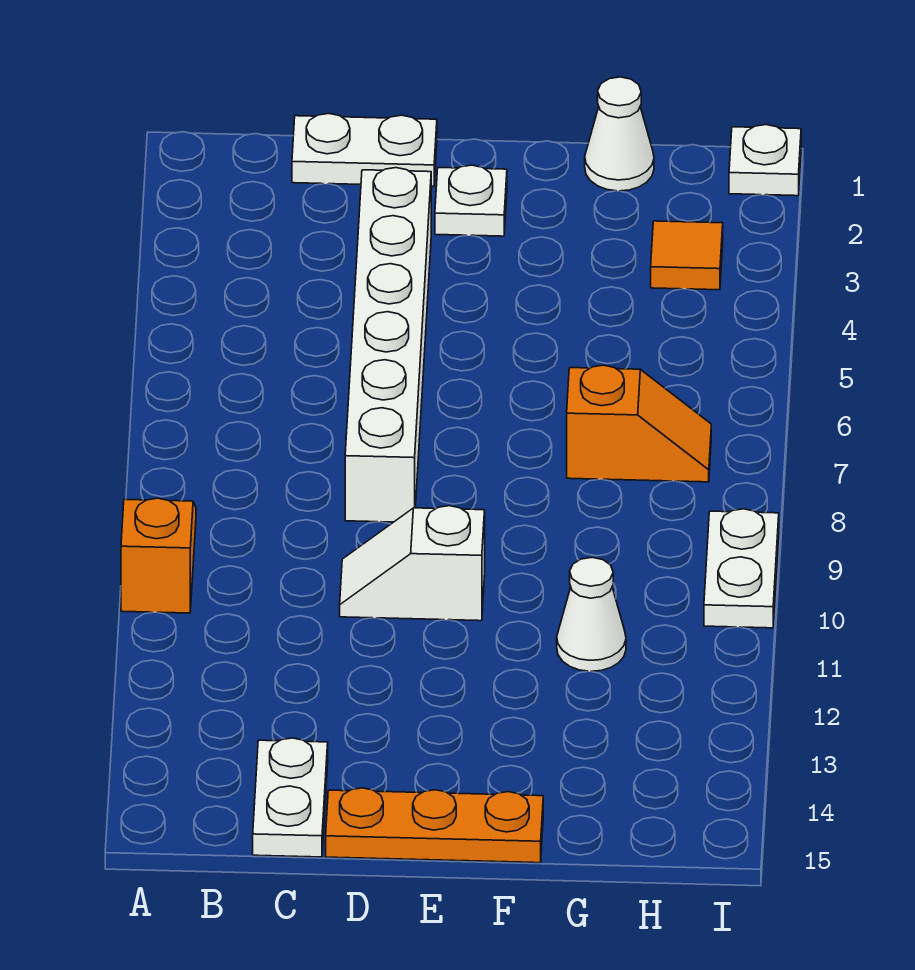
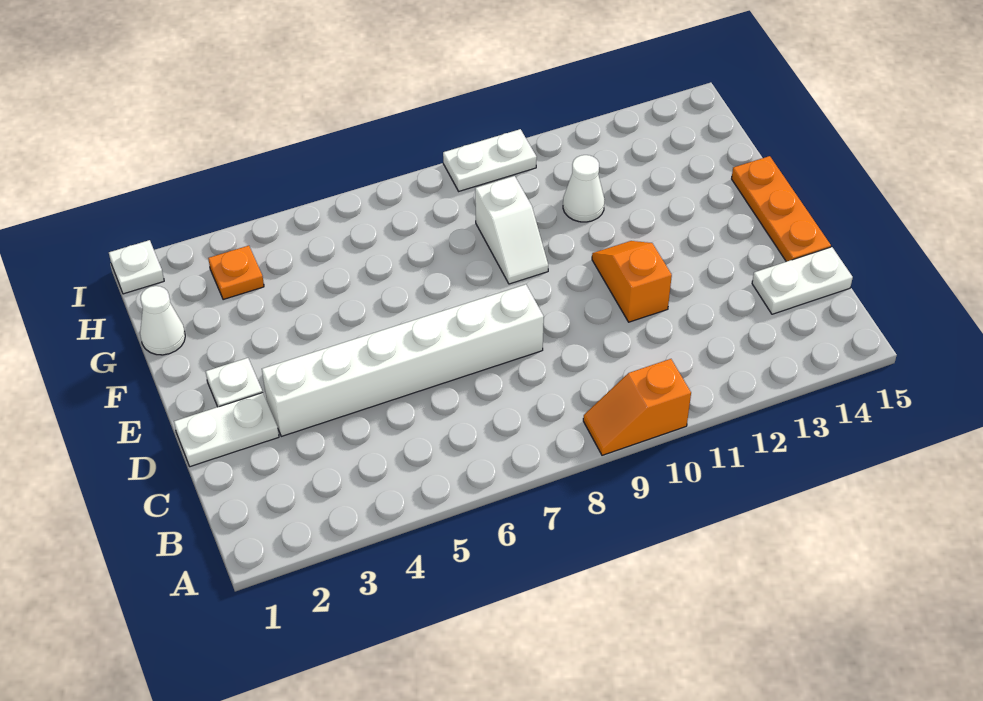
white 1x2 plate [292,114,437,186] -> white 1x2 plate turned to [174,393,279,467]
white 1x2 slope [340,506,485,621] -> white 1x2 slope moved to [475,176,548,284]
orange 1x2 slope [567,365,711,482] -> orange 1x2 slope moved to [592,241,672,322]
orange 1x1 tile [651,221,723,290] -> orange 1x1 plate [208,246,264,300]

